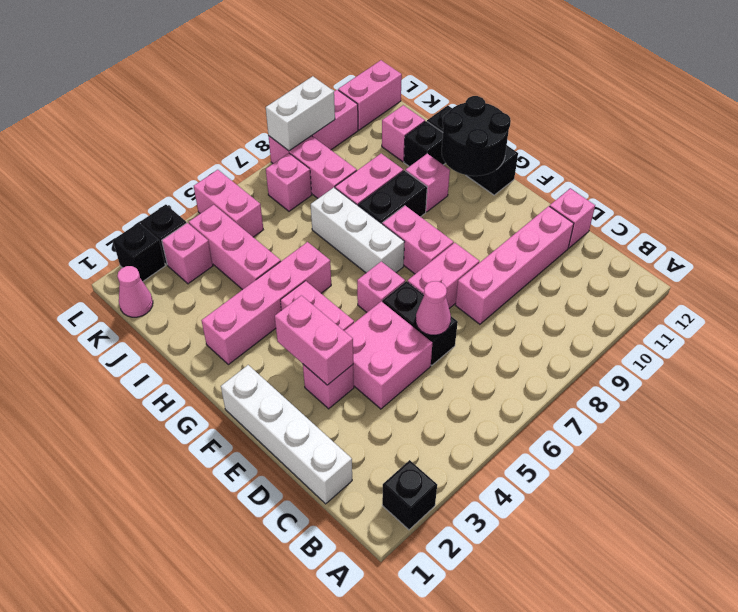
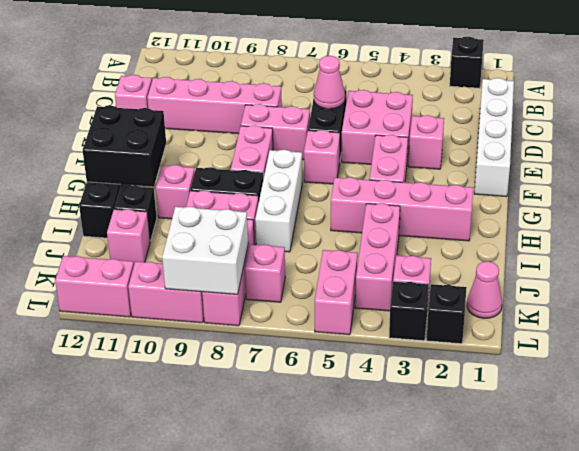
pink 1x2 brick [275,295,353,385] -> none
black 2x2 round brick [441,96,511,176] -> black 2x2 brick [83,106,166,187]
white 1x2 brick [266,76,335,151] -> white 2x2 brick [162,207,248,294]

